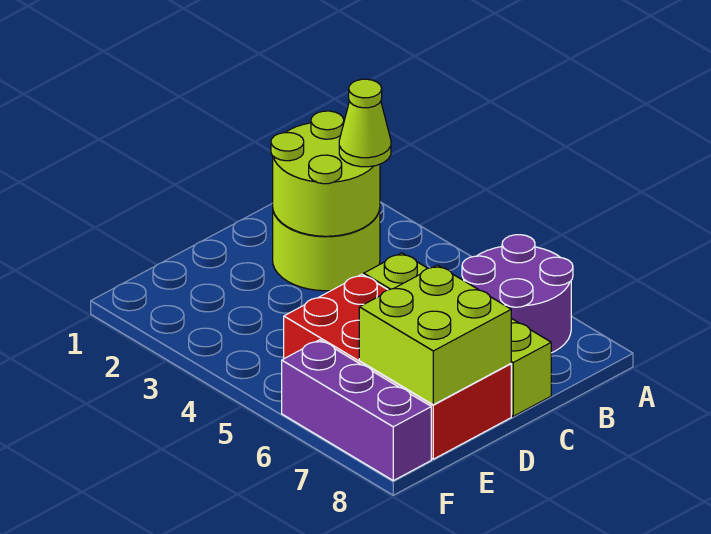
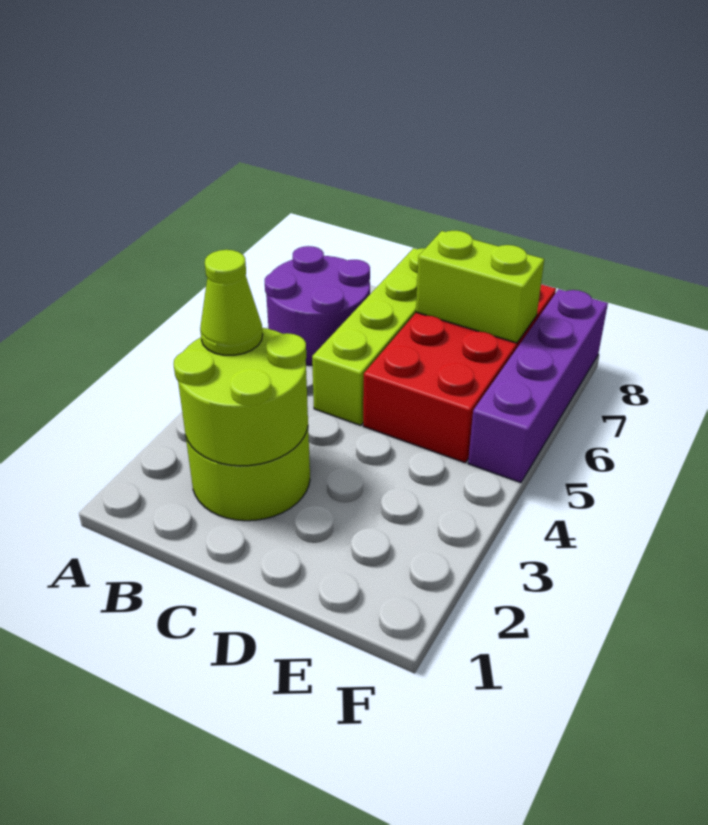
lime 2x2 brick [359,265,511,405] -> lime 1x2 brick [416,231,544,343]
purple 1x3 brick [282,340,431,481] -> purple 1x4 brick [468,289,608,483]

